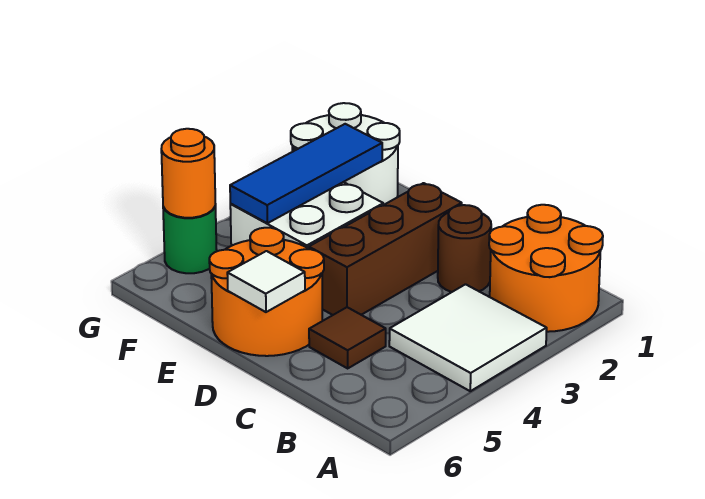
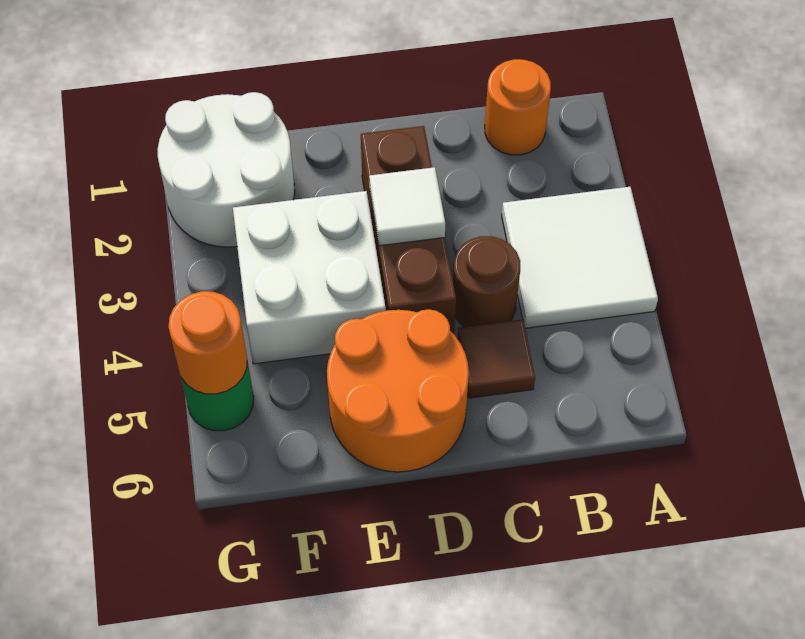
orange 2x2 round brick [489,205,603,332] -> orange 1x1 round brick [485,59,551,155]
brown 1x1 round brick [438,205,491,292] -> brown 1x1 round brick moved to [453,236,520,327]
white 1x1 tile [227,251,305,312] -> white 1x1 tile moved to [369,167,445,246]
blue 1x3 tile [230,124,382,223] -> none

